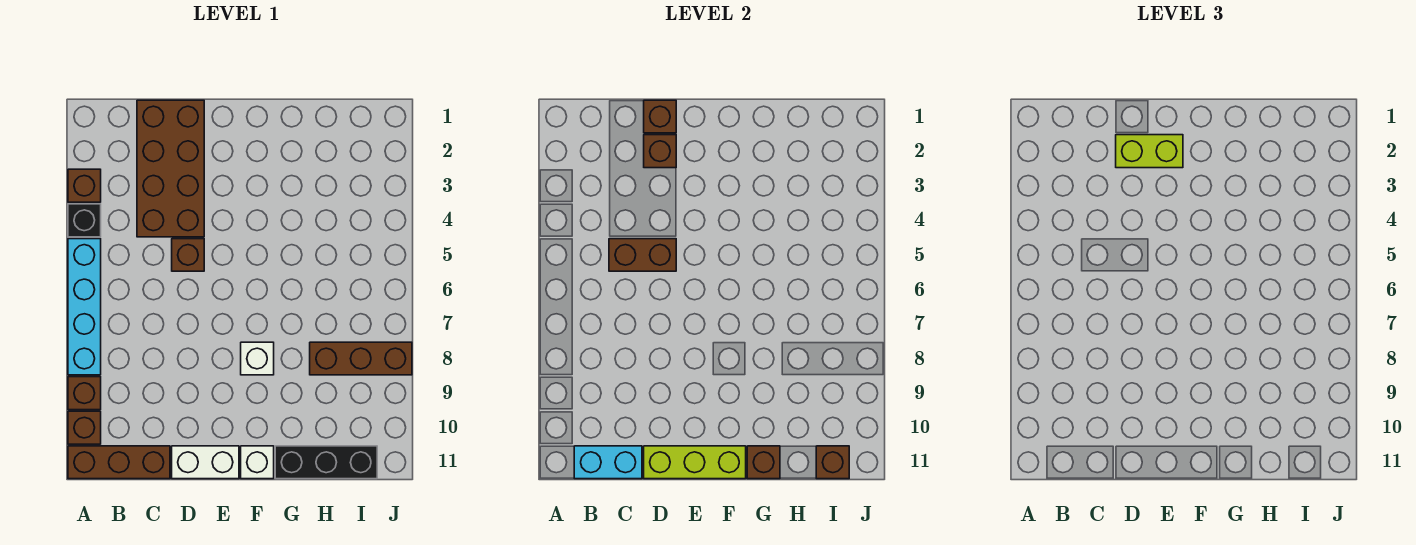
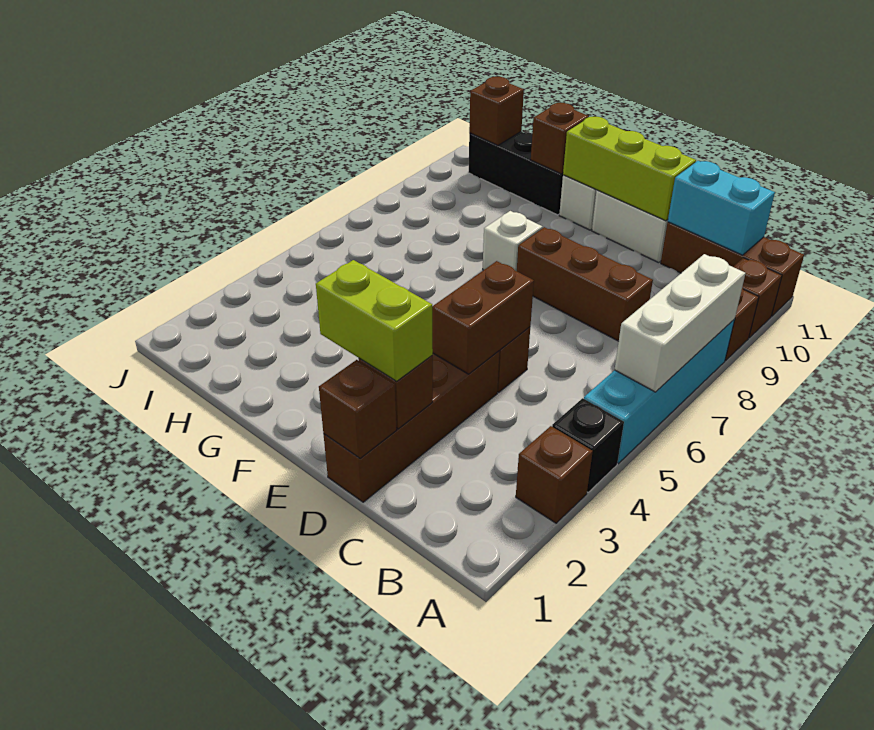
none -> white 1x3 brick [614,254,746,392]
brown 2x4 brick [137,100,204,237] -> brown 1x4 brick [324,351,499,502]
brown 1x2 brick [609,239,676,271] -> brown 1x2 brick turned to [432,261,534,374]
brown 1x3 brick [310,342,412,375] -> brown 1x3 brick moved to [517,227,653,341]

